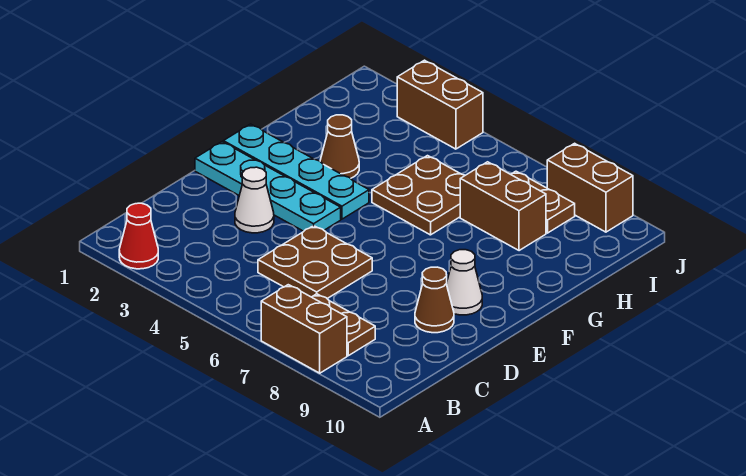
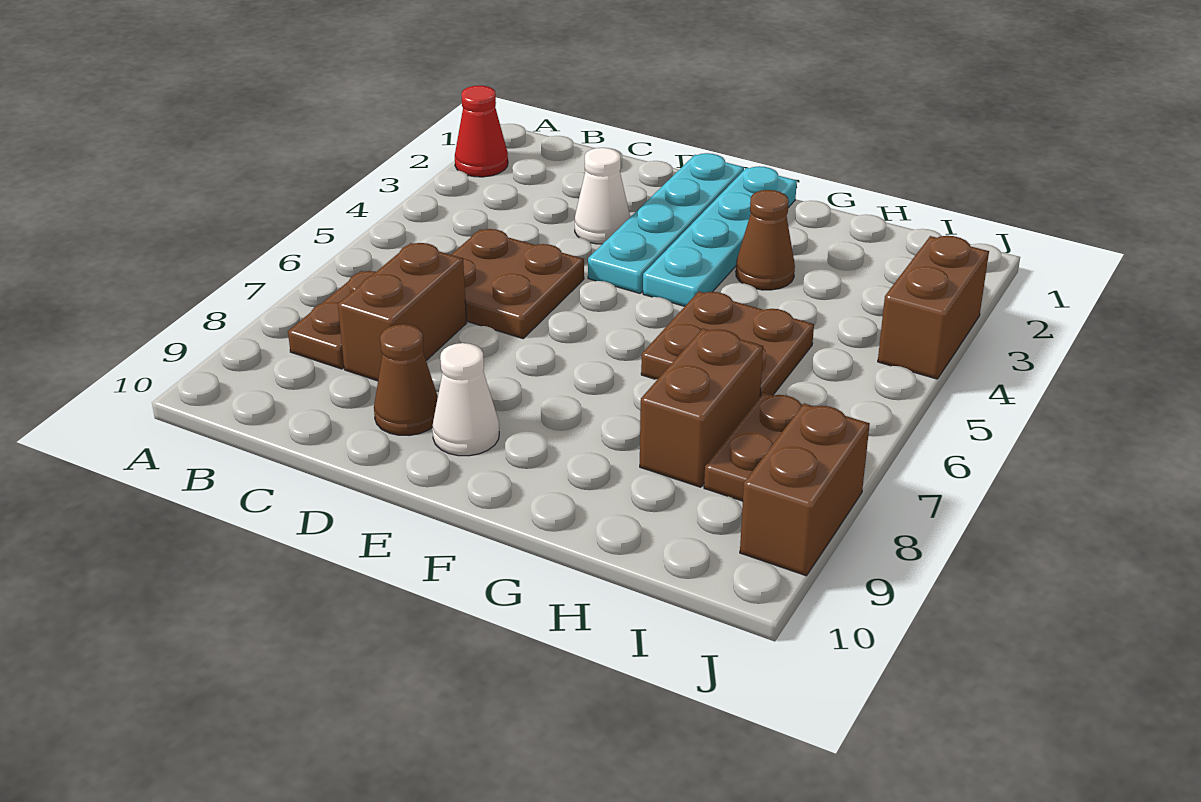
brown 1x2 brick [261,285,347,373] -> brown 1x2 brick moved to [338,243,467,381]

